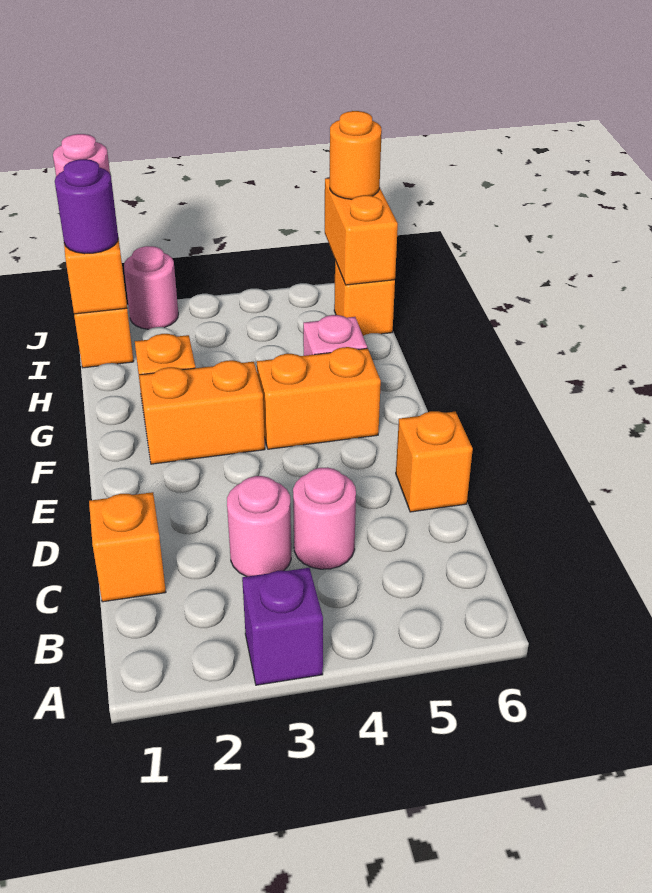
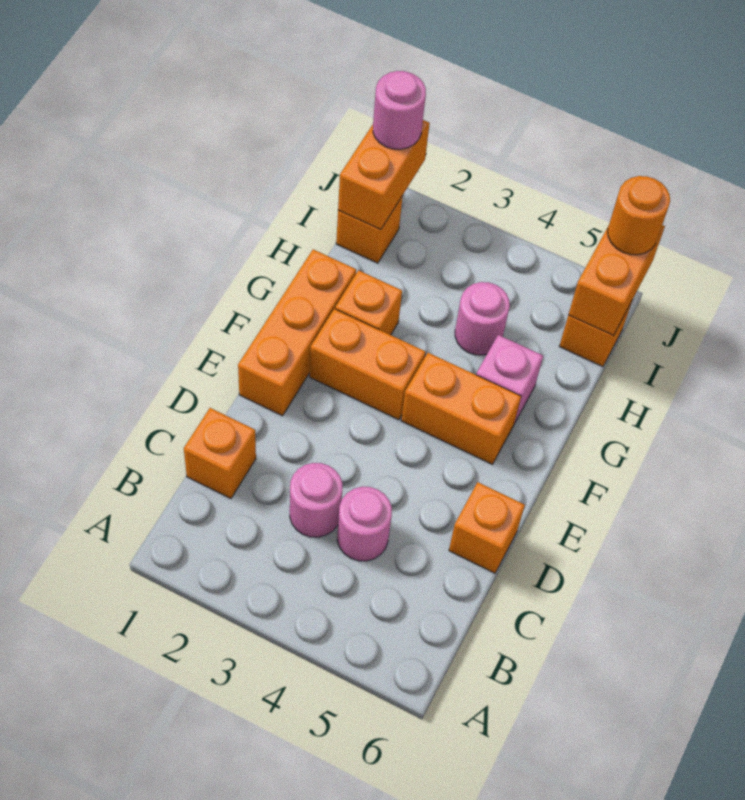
purple 1x1 brick [242,568,323,685] -> none
none -> orange 1x3 brick [238,249,356,416]
purple 1x1 round brick [55,159,118,254] -> none
pink 1x1 round brick [124,246,178,329] -> pink 1x1 round brick moved to [455,282,510,355]

